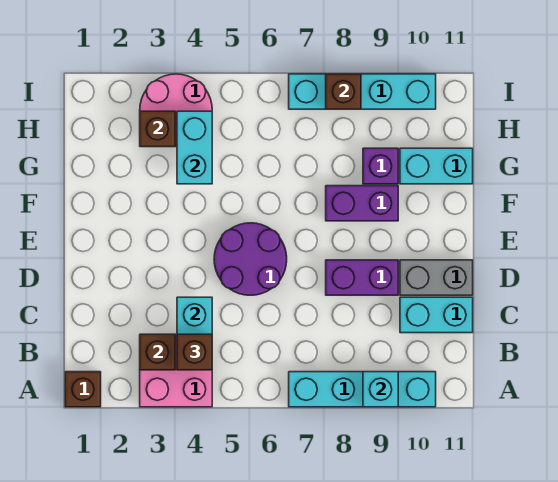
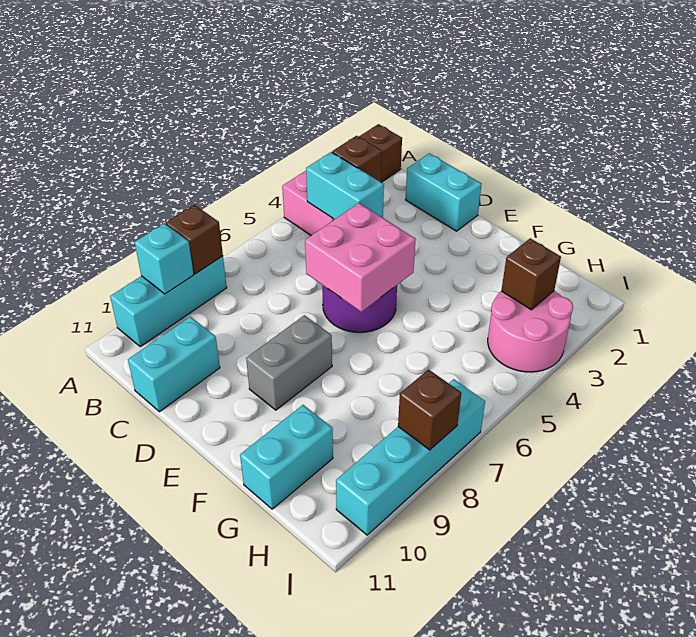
cyan 1x4 brick [289,372,436,407] -> cyan 1x3 brick [110,256,227,347]
brown 1x1 brick [177,334,212,370] -> brown 1x1 brick moved to [166,205,223,274]
none -> pink 2x2 brick [305,203,416,312]
purple 1x2 brick [326,260,398,295] -> none
grey 1x2 brick [400,260,473,295] -> grey 1x2 brick moved to [246,315,332,410]
purple 1x2 brick [326,186,398,221] -> none
cyan 1x2 brick [177,111,212,184] -> cyan 1x2 brick moved to [406,153,481,231]
purple 1x1 brick [363,148,398,184] -> none

